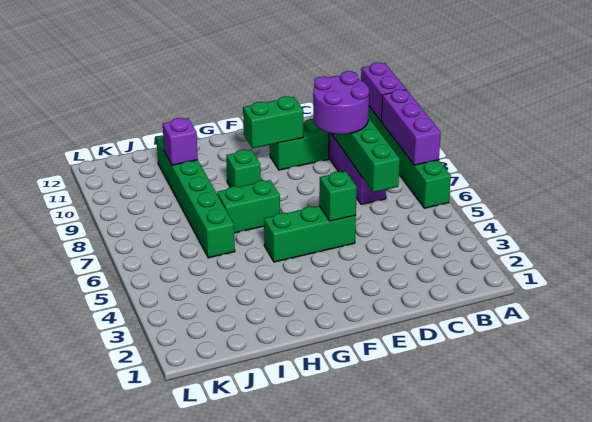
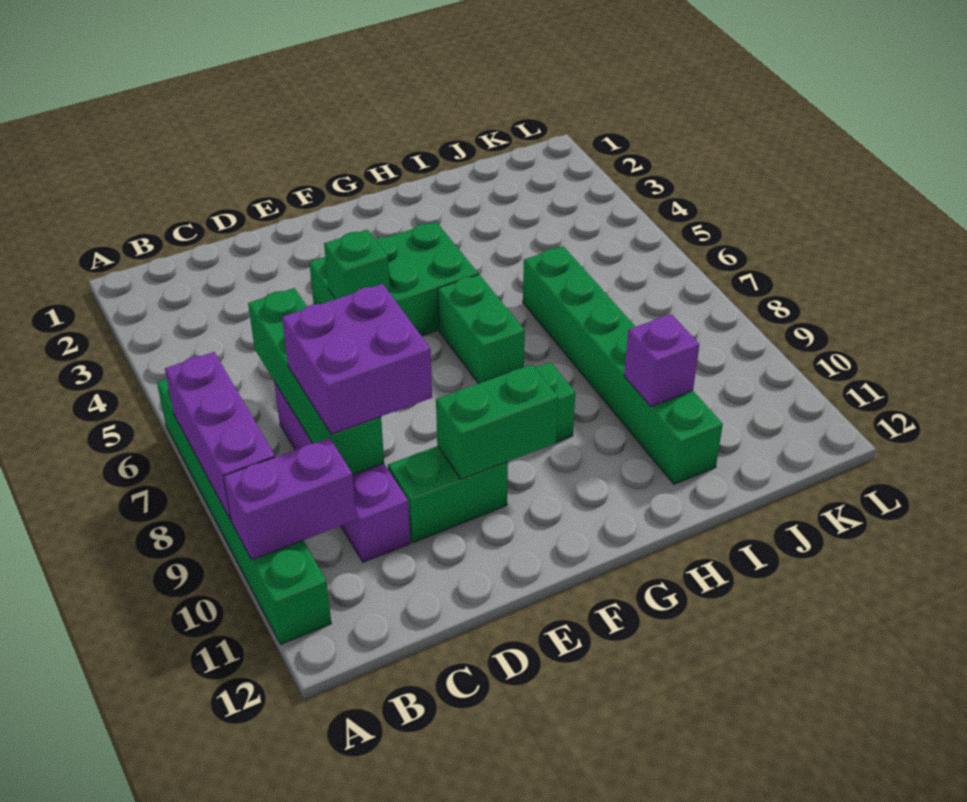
purple 1x2 brick [361,63,406,121] -> purple 1x2 brick turned to [223,438,356,560]
purple 2x2 round brick [313,71,369,134] -> purple 2x2 brick [282,284,432,434]
green 1x3 brick [264,206,356,262] -> green 2x3 brick [309,222,478,336]
green 1x2 brick [217,180,280,233] -> green 1x2 brick turned to [438,274,525,384]

